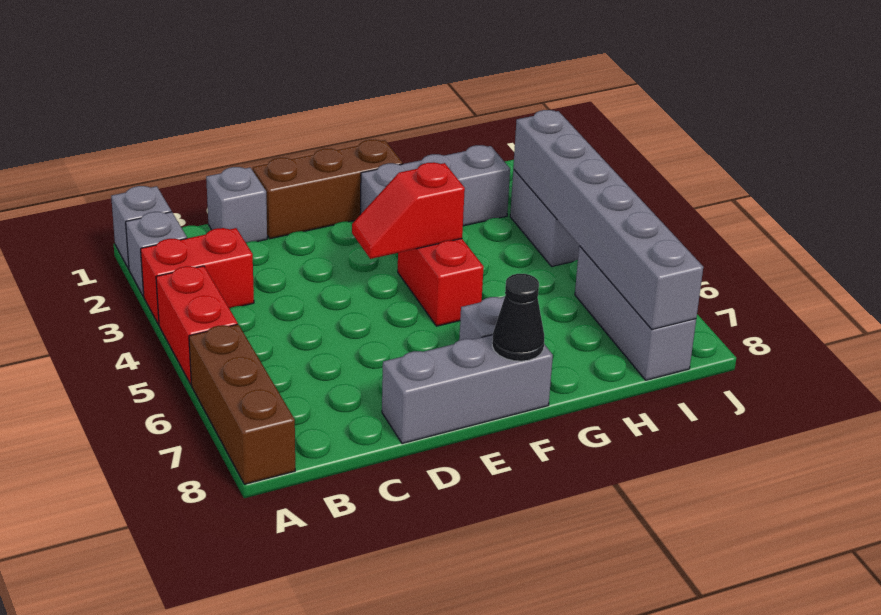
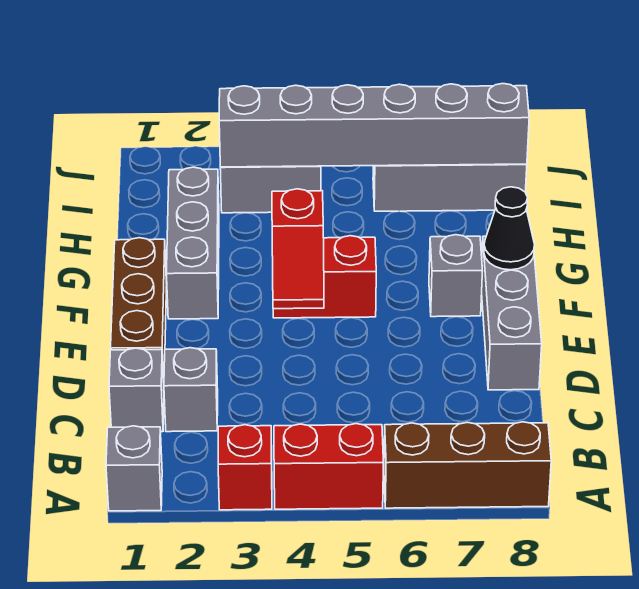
grey 1x1 brick [126,212,187,296] -> grey 1x1 brick moved to [164,348,218,432]
red 1x2 brick [141,228,254,325] -> red 1x1 brick [218,425,272,510]

